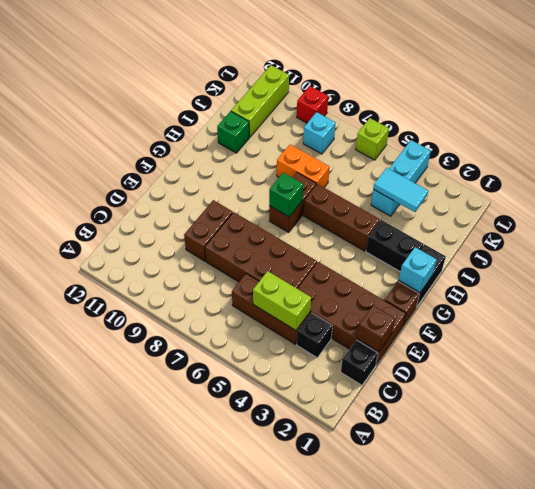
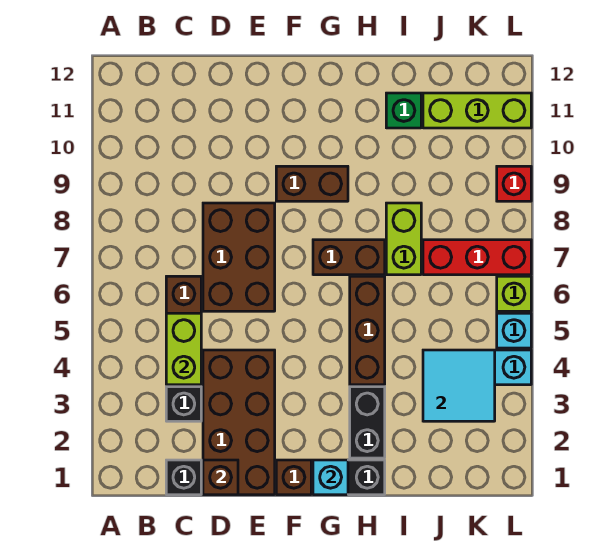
brown 2x4 brick [205,212,317,289] -> brown 2x3 brick [203,203,275,311]
brown 1x2 brick [184,200,233,261] -> brown 1x2 brick moved to [276,166,348,201]
green 1x1 brick [269,173,303,217] -> none
orange 1x2 brick [277,144,330,187] -> lime 1x2 brick [386,203,421,275]
cyan 1x2 tile [373,168,428,212] -> cyan 2x2 tile [423,350,495,421]
none -> red 1x3 brick [423,240,531,275]
cyan 1x1 brick [303,112,336,154] -> cyan 1x1 brick moved to [497,313,531,348]

